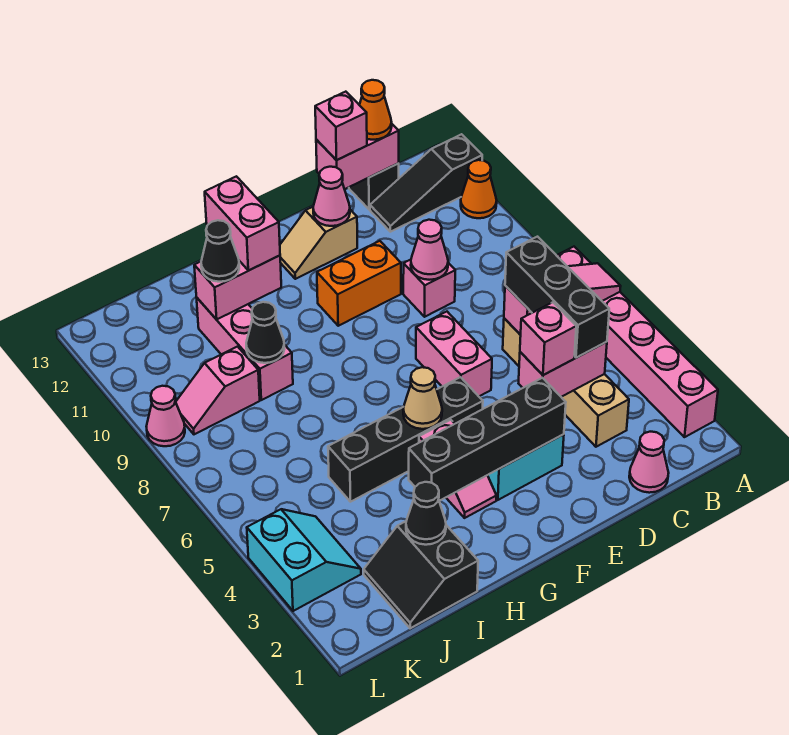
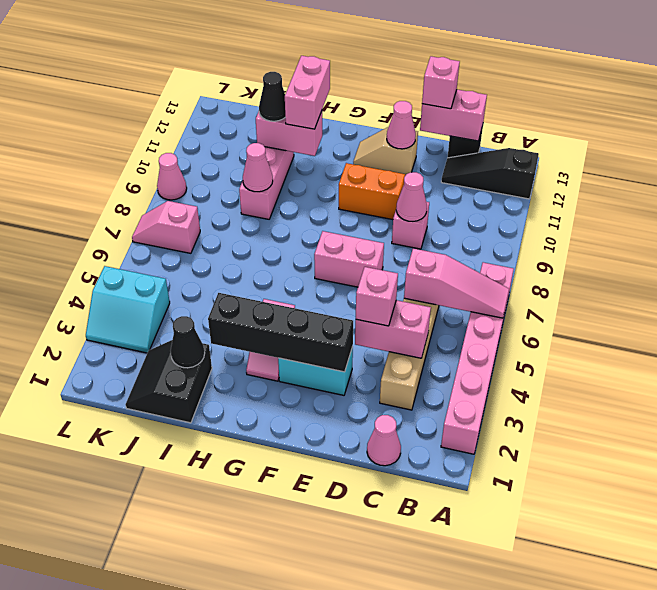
orange 1x1 cone [461,160,497,218] -> none
black 1x3 brick [505,237,609,358] -> none
orange 1x1 cone [360,80,392,140] -> none
pink 1x2 brick [416,312,492,396] -> pink 1x2 brick turned to [314,231,384,287]
black 1x4 brick [328,377,483,502] -> none
tan 1x1 cone [403,367,442,429] -> none
black 1x1 cone [246,302,284,363] -> pink 1x1 cone [243,143,273,192]
pink 1x2 slope [176,347,260,434] -> pink 1x2 slope moved to [132,201,200,253]
cyan 2x2 slope [247,509,361,611] -> cyan 2x2 slope turned to [86,266,170,353]

